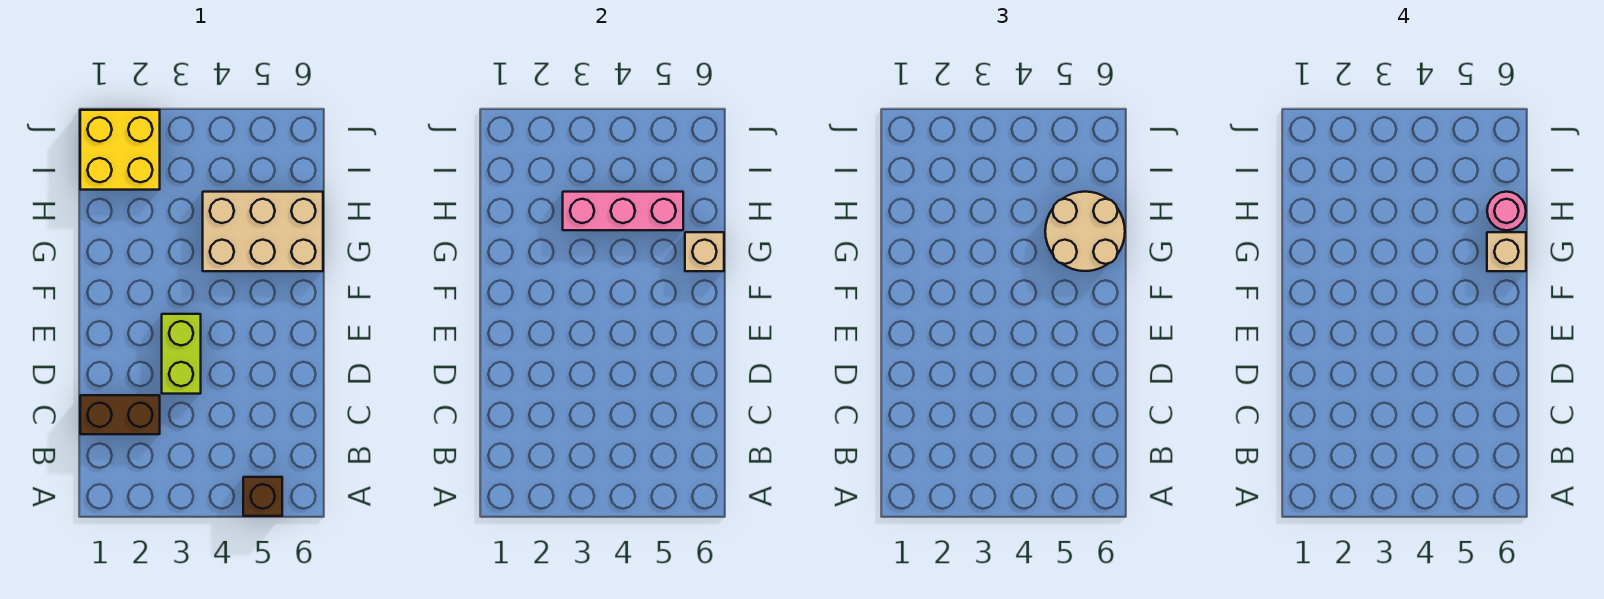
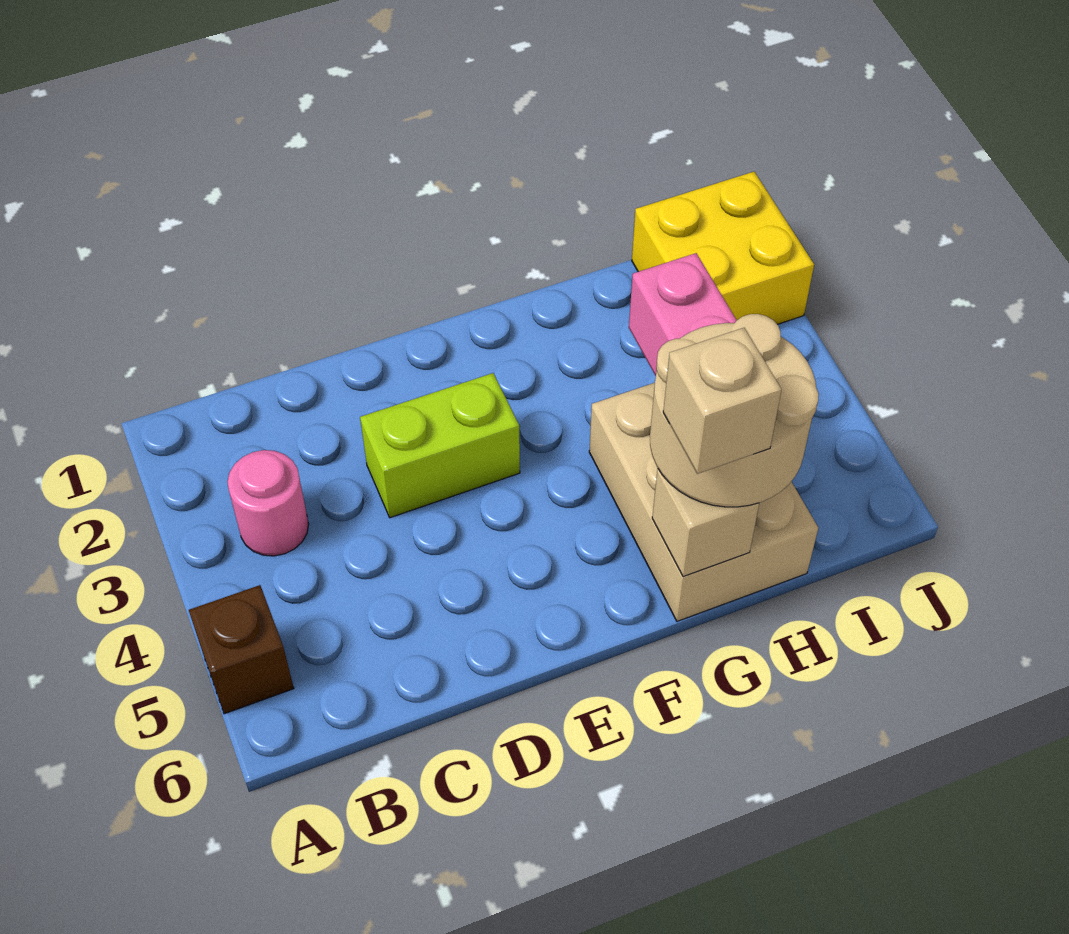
brown 1x2 brick [80,395,160,434] -> none
pink 1x1 round brick [1487,192,1526,230] -> pink 1x1 round brick moved to [228,450,309,556]

